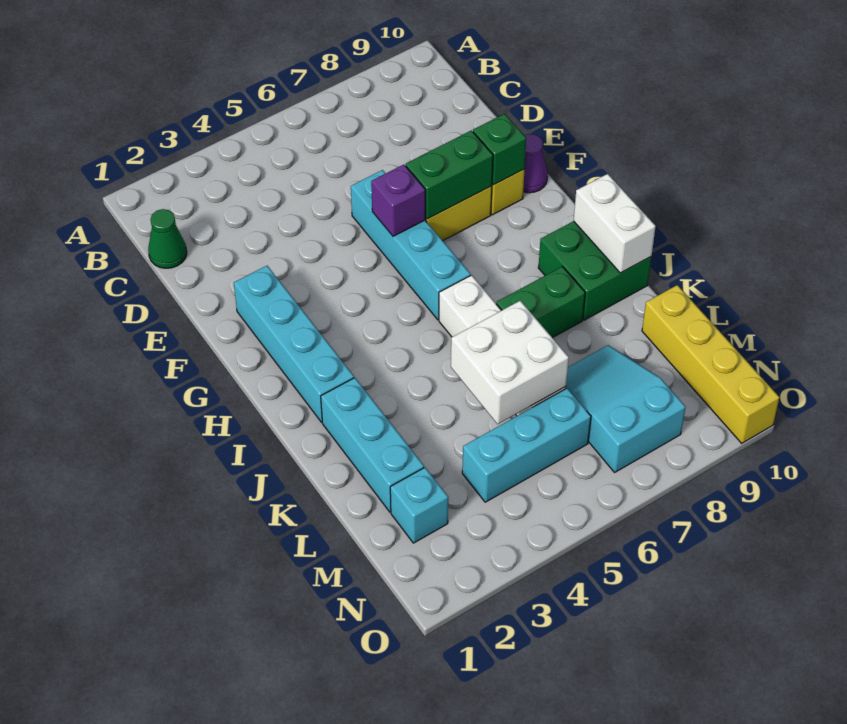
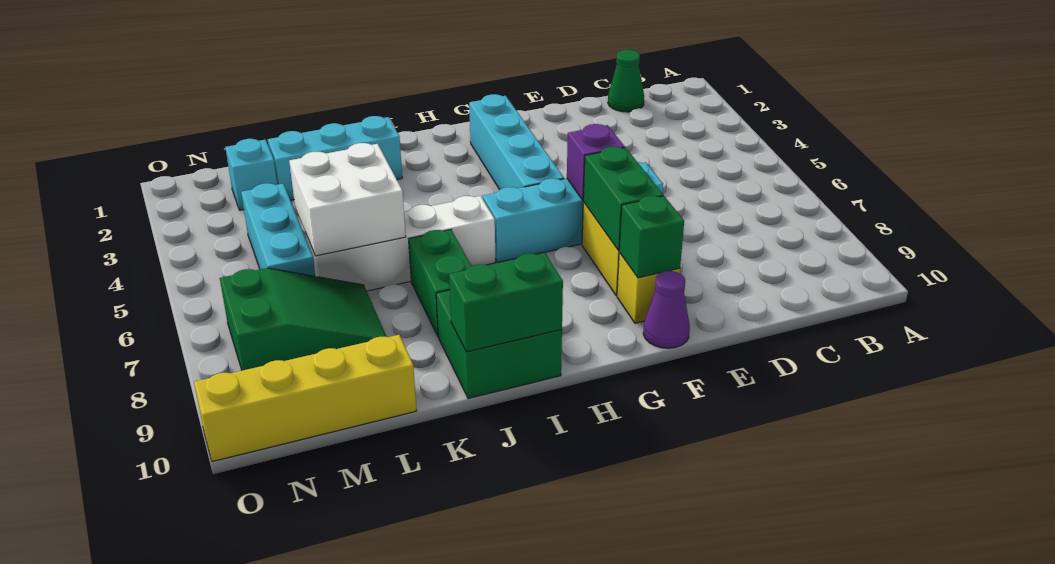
cyan 1x4 brick [234,266,354,422] -> cyan 1x4 brick turned to [469,94,564,189]
white 1x2 brick [574,174,656,273] -> green 1x2 brick [449,253,563,352]
cyan 2x3 slope [566,345,686,472] -> green 2x3 slope [220,268,387,370]

